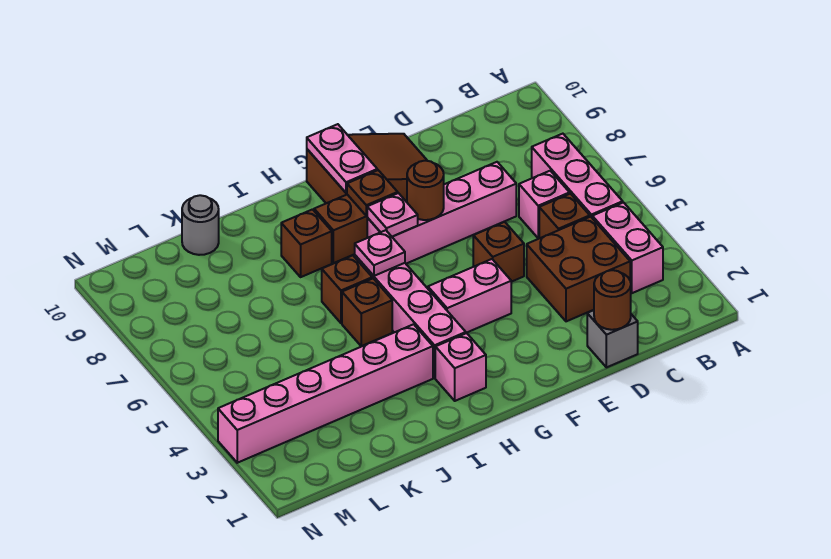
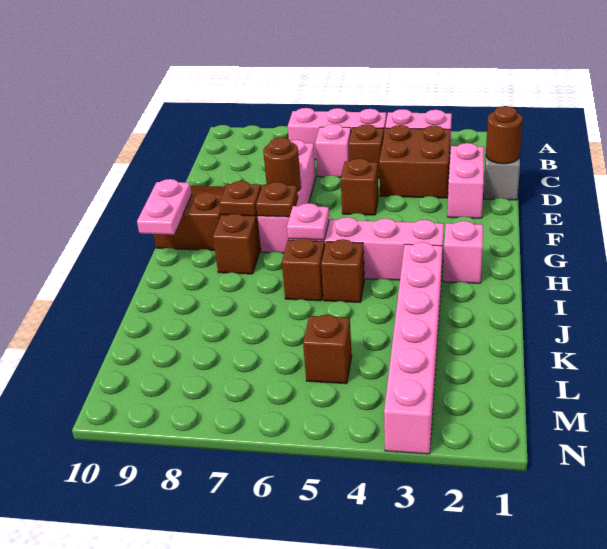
pink 1x2 brick [428,259,511,333] -> pink 1x2 brick moved to [448,143,484,218]
pink 1x1 plate [367,193,418,237] -> brown 1x1 plate [256,182,298,217]
pink 1x2 plate [307,124,377,193] -> pink 1x2 plate turned to [137,179,192,235]
brown 1x1 brick [281,209,332,277] -> brown 1x1 brick moved to [303,315,352,384]
grey 1x1 round brick [182,195,219,255] -> none

